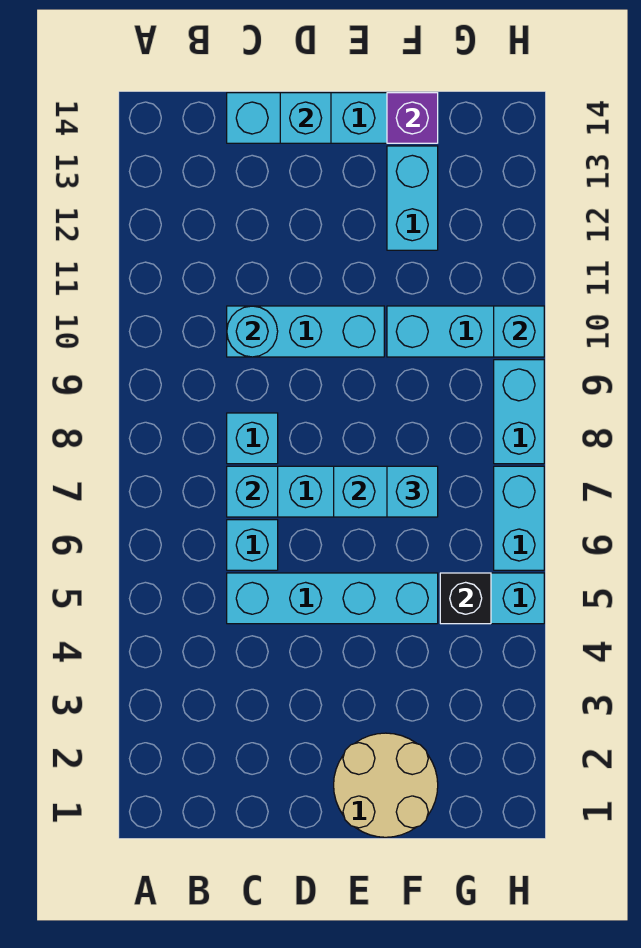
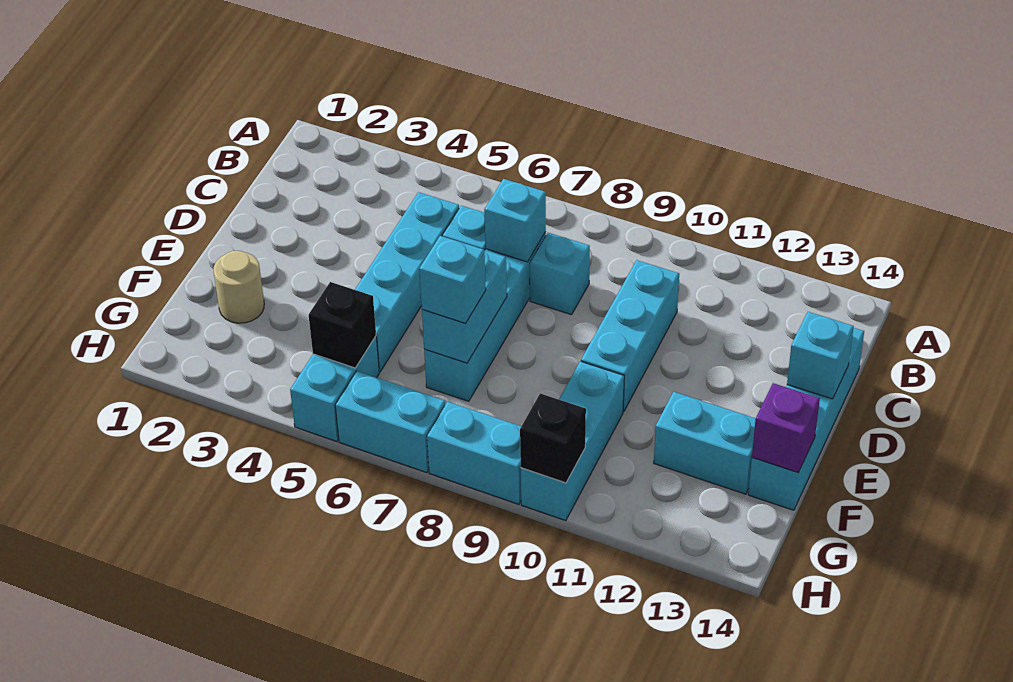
cyan 1x1 round brick [227,306,278,357] -> none
tan 2x2 round brick [334,733,438,837] -> tan 1x1 round brick [214,251,264,323]
cyan 1x1 brick [494,306,544,357] -> black 1x1 brick [520,393,586,483]

